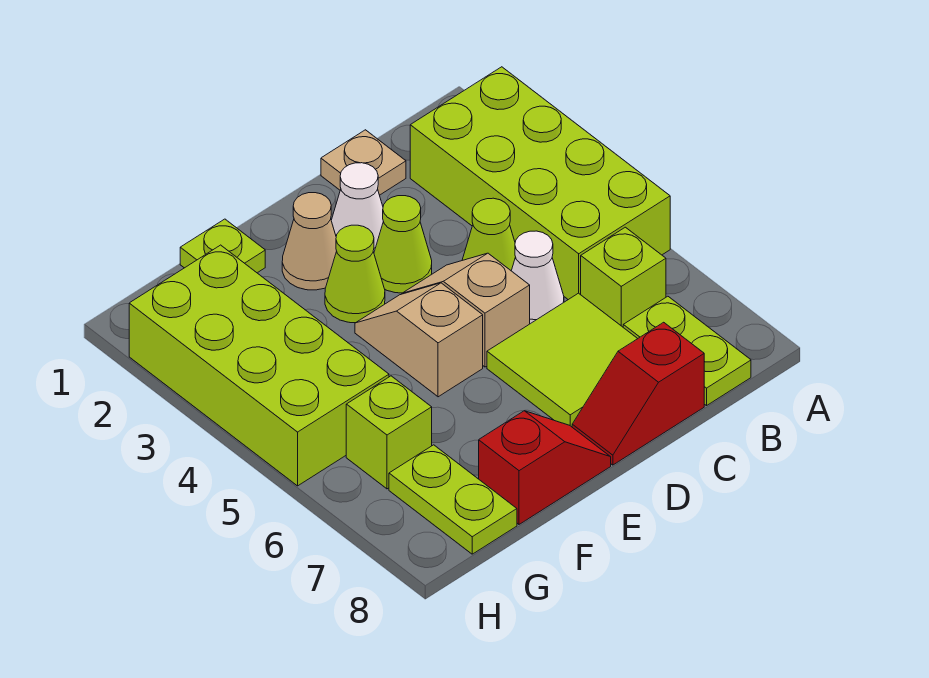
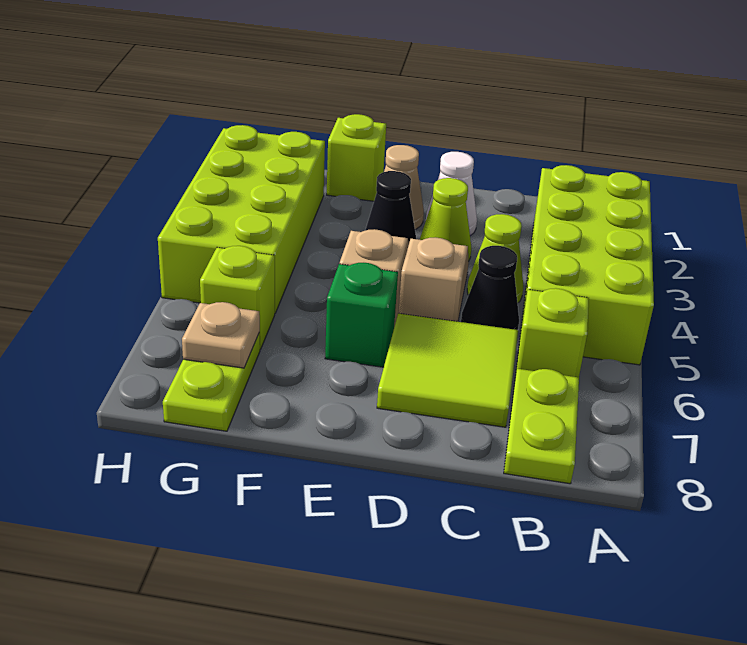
tan 1x1 plate [321,130,406,195] -> tan 1x1 plate moved to [182,302,260,368]
white 1x1 cone [511,231,564,324] -> black 1x1 cone [461,246,519,330]
red 1x2 slope [572,322,704,465] -> none
lime 1x1 cone [325,225,385,323] -> black 1x1 cone [366,171,416,242]
none -> green 1x1 brick [325,263,398,367]
red 1x2 slope [479,411,611,524] -> none
lime 1x1 plate [180,219,265,273] -> lime 1x1 brick [327,114,386,201]

